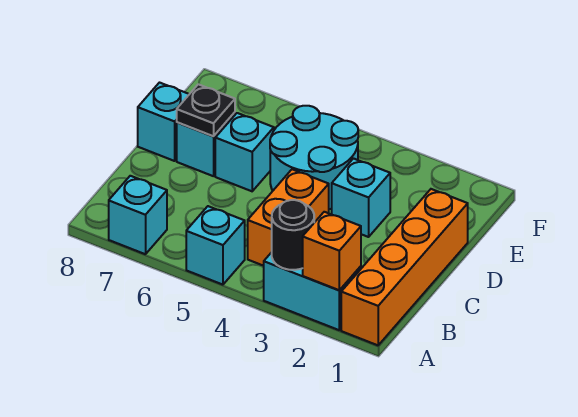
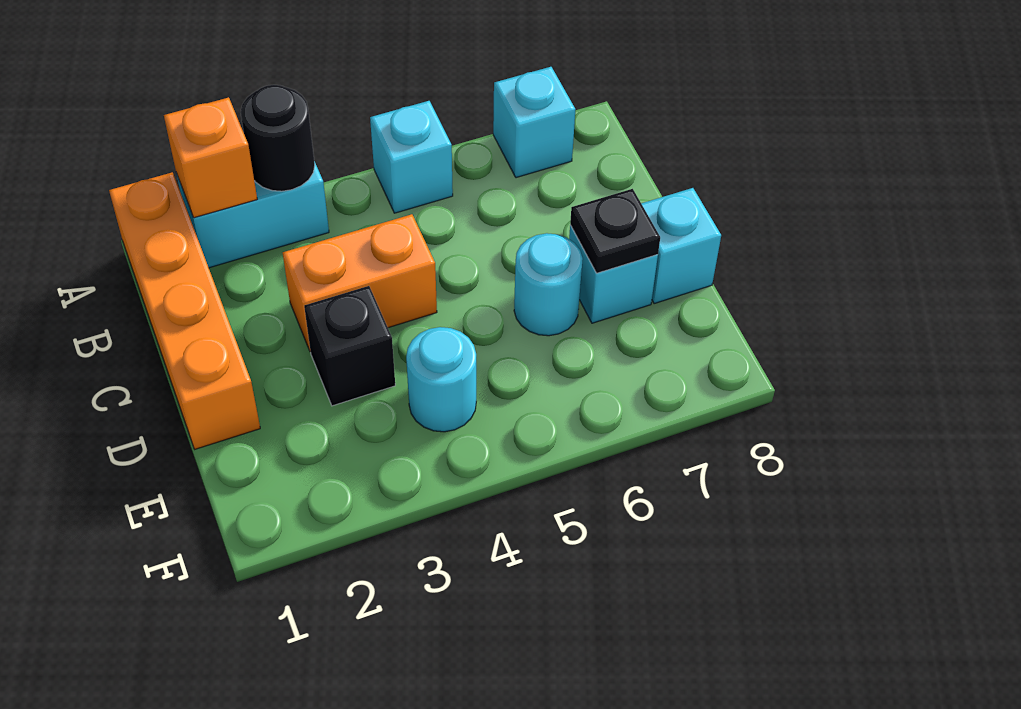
orange 1x2 brick [248,169,329,266] -> orange 1x2 brick turned to [283,214,437,352]
cyan 1x1 brick [332,159,390,237] -> black 1x1 brick [304,286,395,406]
cyan 2x2 round brick [270,106,358,209] -> cyan 1x1 round brick [406,327,476,432]
cyan 1x1 brick [215,113,274,191] -> cyan 1x1 round brick [514,233,583,336]

